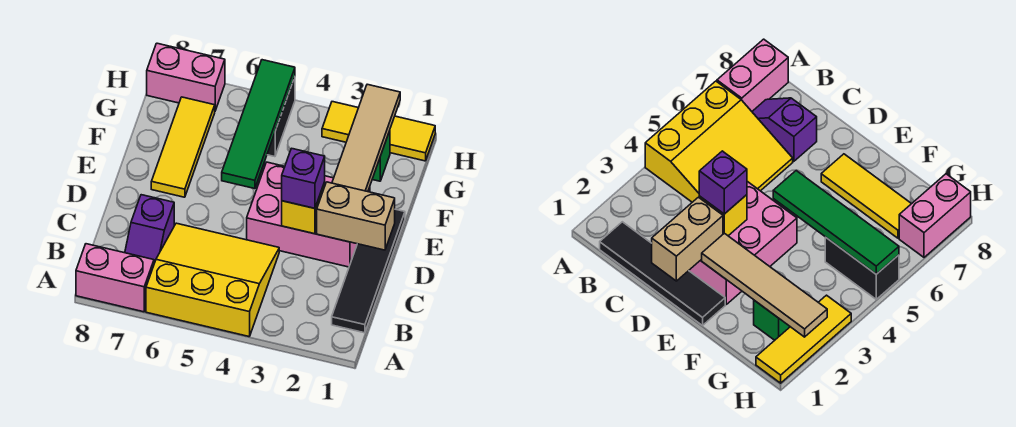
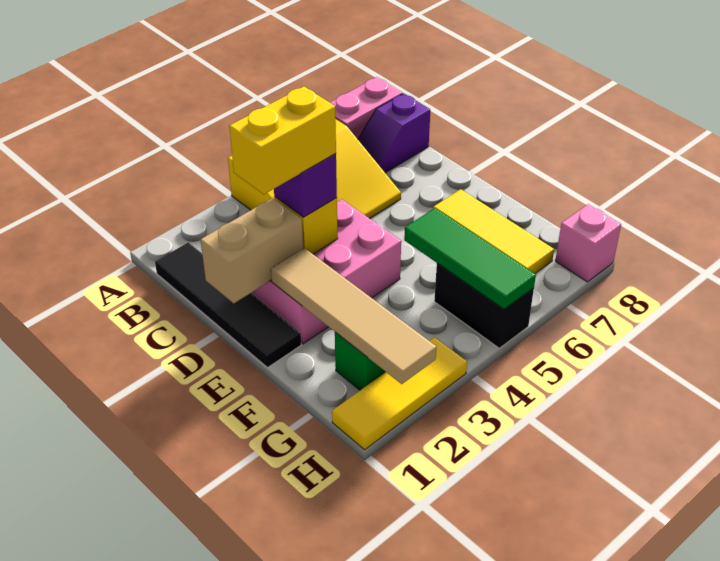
purple 1x2 slope [125,195,174,263] -> purple 1x2 slope turned to [358,93,430,173]
none -> yellow 1x2 brick [229,86,336,194]
green 1x4 tile [222,60,295,189] -> green 1x3 tile [404,208,536,309]
pink 1x2 brick [147,43,225,110] -> pink 1x1 brick [555,204,621,282]

